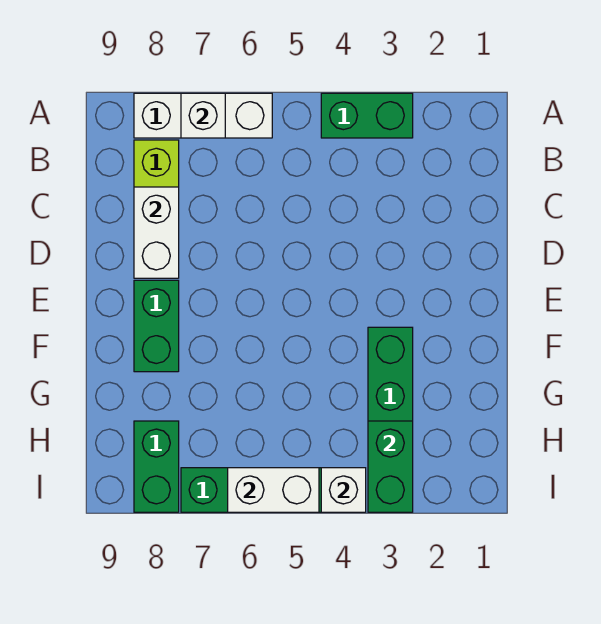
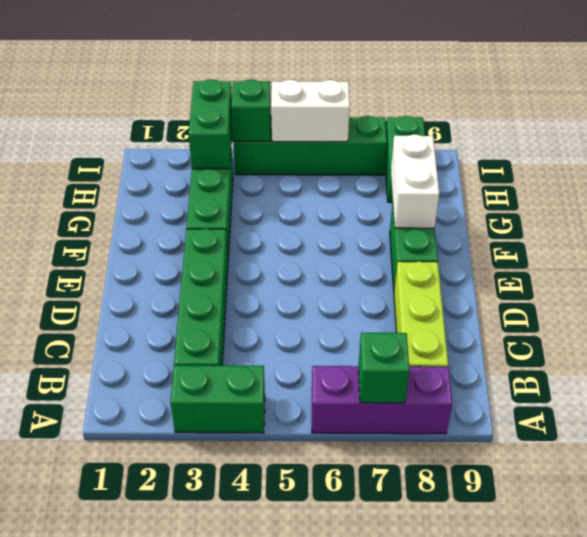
white 1x3 brick [134,93,272,138] -> purple 1x3 brick [312,366,452,434]
white 1x1 brick [181,93,225,138] -> green 1x1 brick [359,333,409,403]
none -> green 1x4 brick [174,229,228,366]
white 1x2 brick [134,187,179,278] -> white 1x2 brick moved to [391,134,439,228]
white 1x1 brick [321,468,366,512] -> green 1x1 brick [231,80,271,142]

